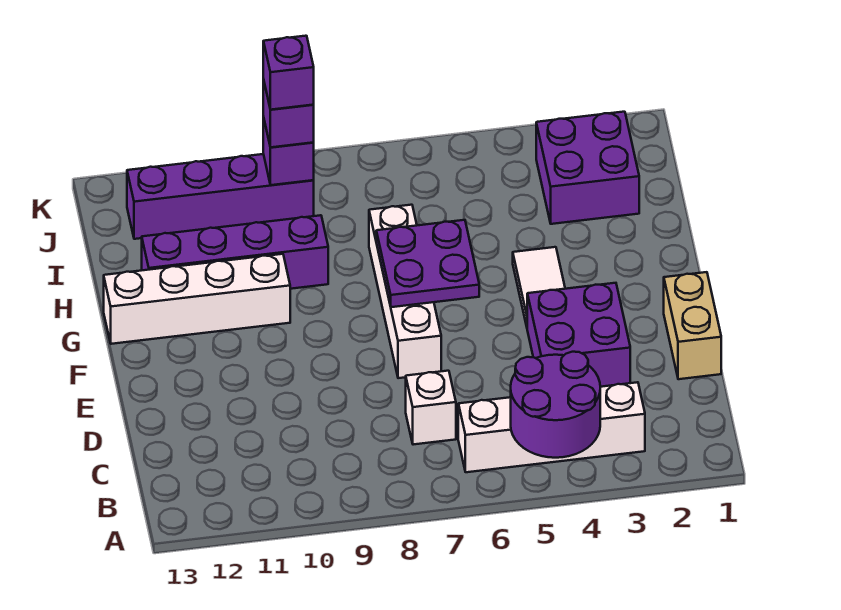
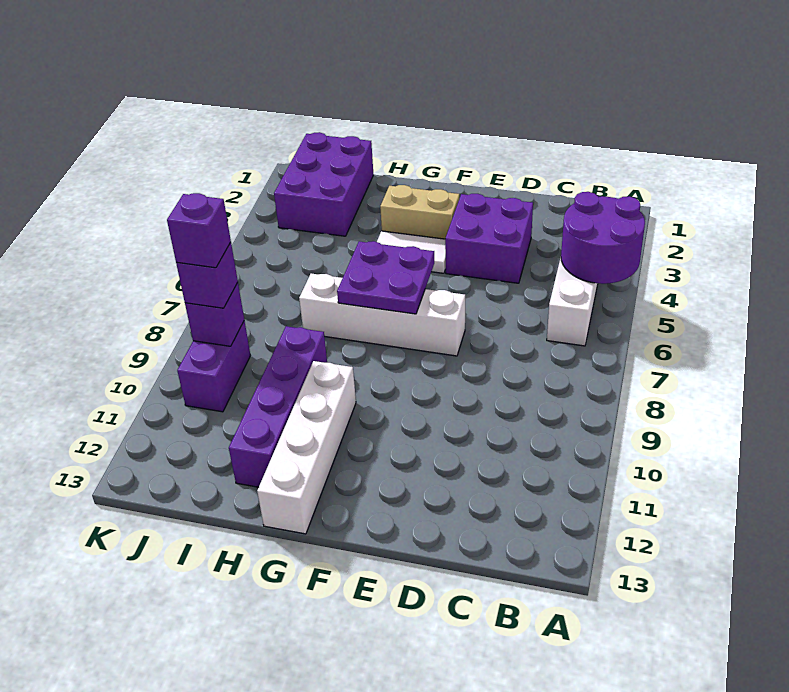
white 1x1 brick [406,371,456,445] -> none
tan 1x2 brick [664,272,721,379] -> tan 1x2 brick moved to [380,185,459,239]
purple 2x2 brick [536,112,639,224] -> purple 2x3 brick [274,132,373,236]
purple 1x4 brick [127,154,314,239] -> purple 1x2 brick [177,321,250,412]

